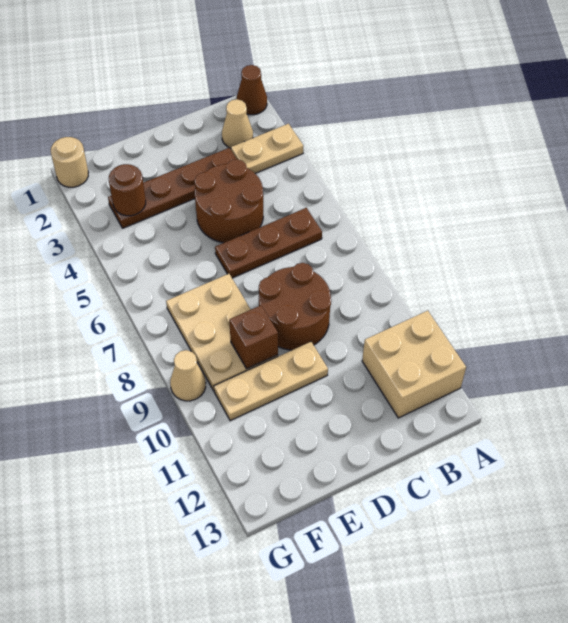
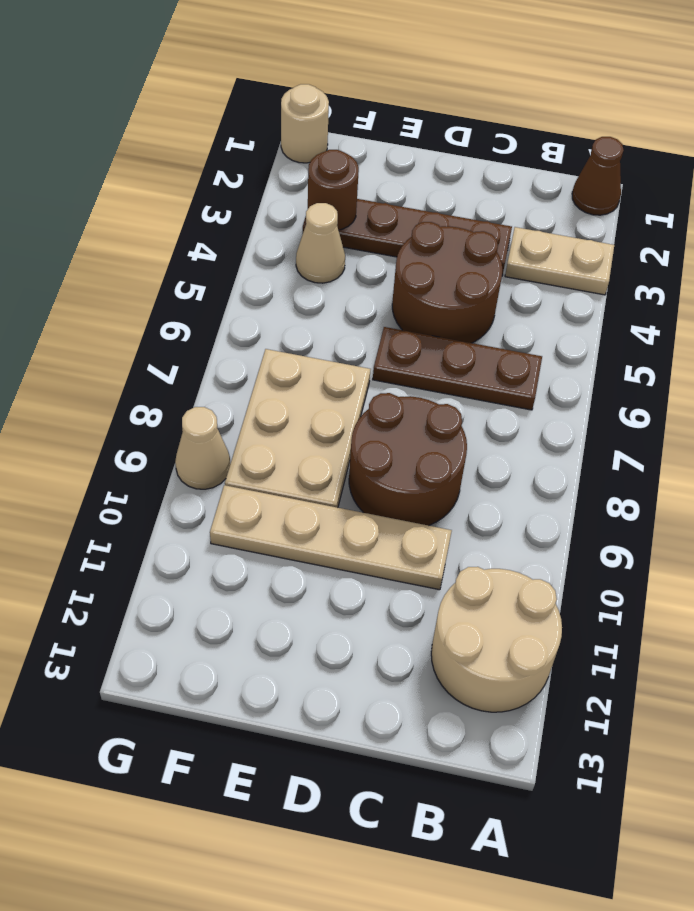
tan 2x2 brick [362,311,466,418] -> tan 2x2 round brick [431,567,562,712]
tan 1x1 cone [222,99,253,148] -> tan 1x1 cone moved to [296,203,345,283]
tan 1x3 plate [214,342,328,421] -> tan 1x4 plate [210,485,452,590]
brown 1x1 brick [229,305,278,369] -> none

